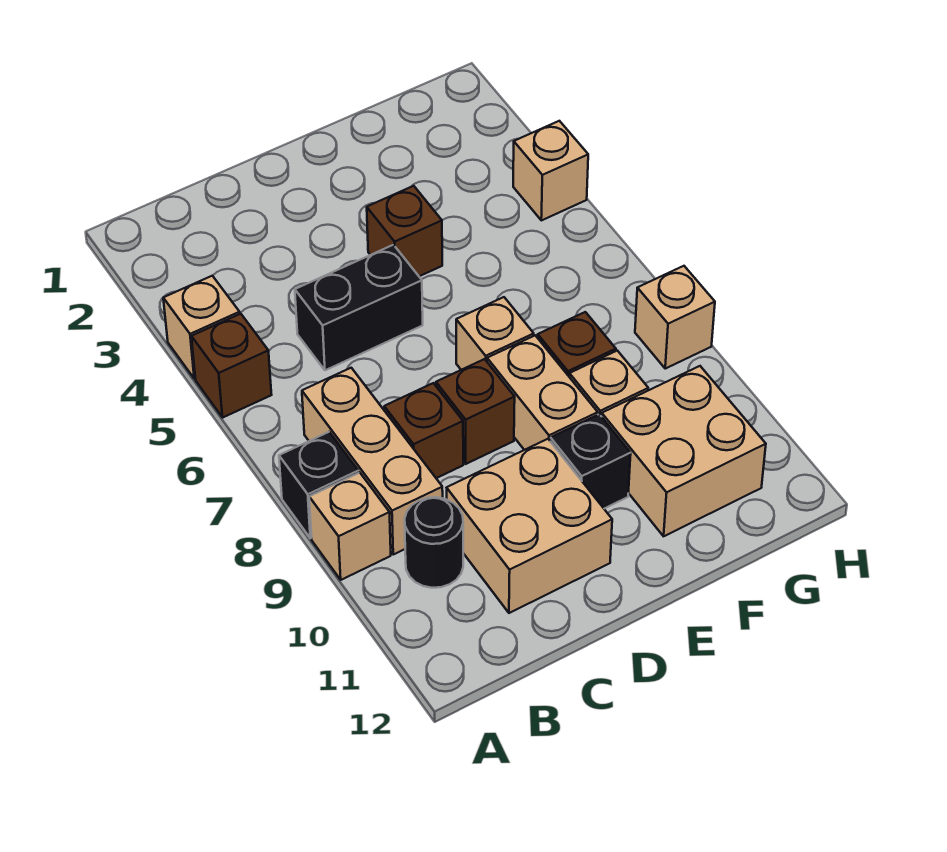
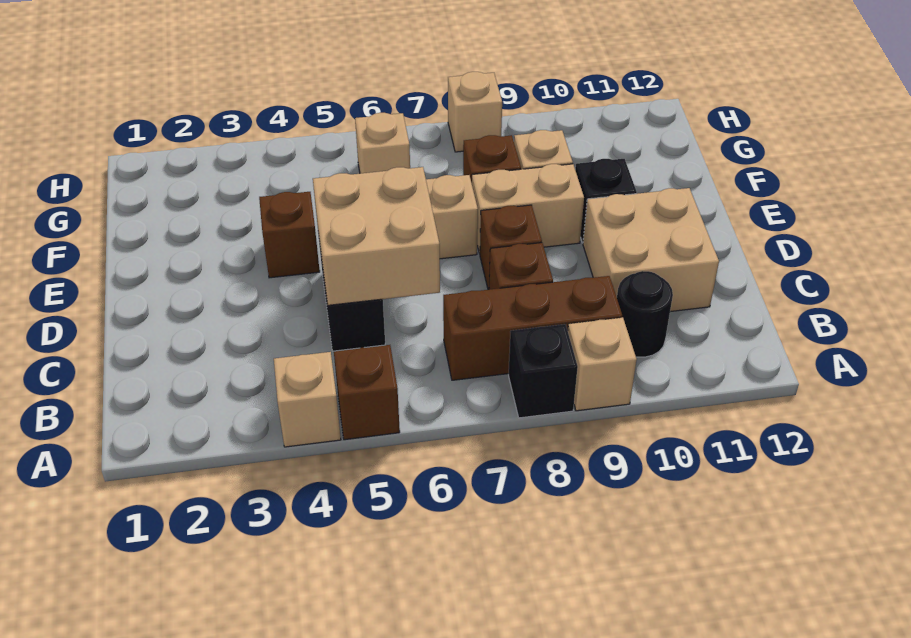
tan 1x3 brick [302,368,443,554] -> brown 1x3 brick [443,276,622,380]
tan 2x2 brick [602,366,766,536] -> tan 2x2 brick moved to [313,167,440,305]
tan 1x1 brick [513,121,588,220] -> tan 1x1 brick moved to [355,113,410,173]

